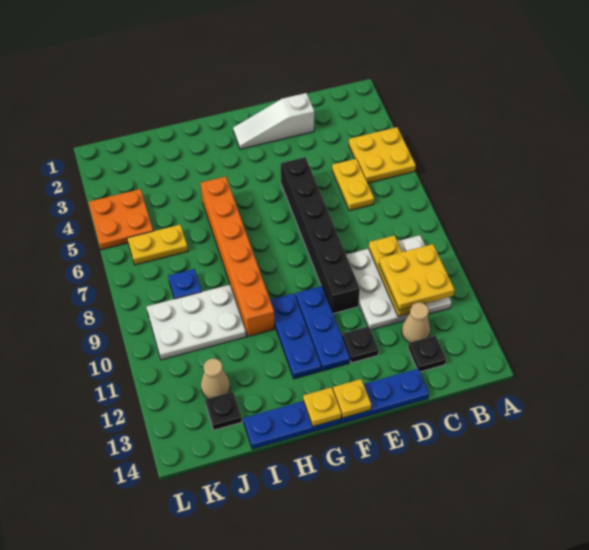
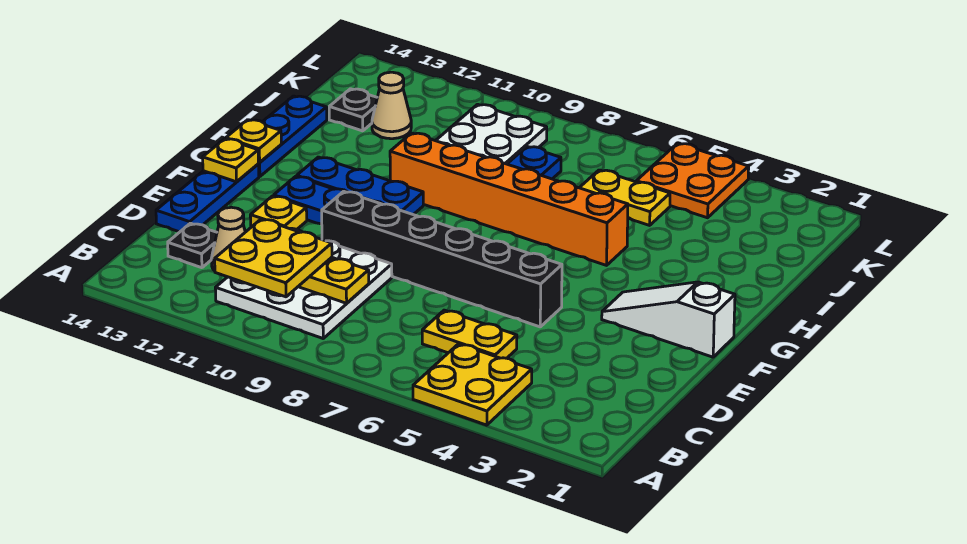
white 1x3 slope [233,93,314,149] -> white 1x3 slope turned to [602,282,735,357]
black 1x1 plate [342,326,379,363] -> yellow 1x1 plate [250,196,307,229]
yellow 1x2 plate [127,225,188,265] -> yellow 1x2 plate turned to [580,170,670,225]

